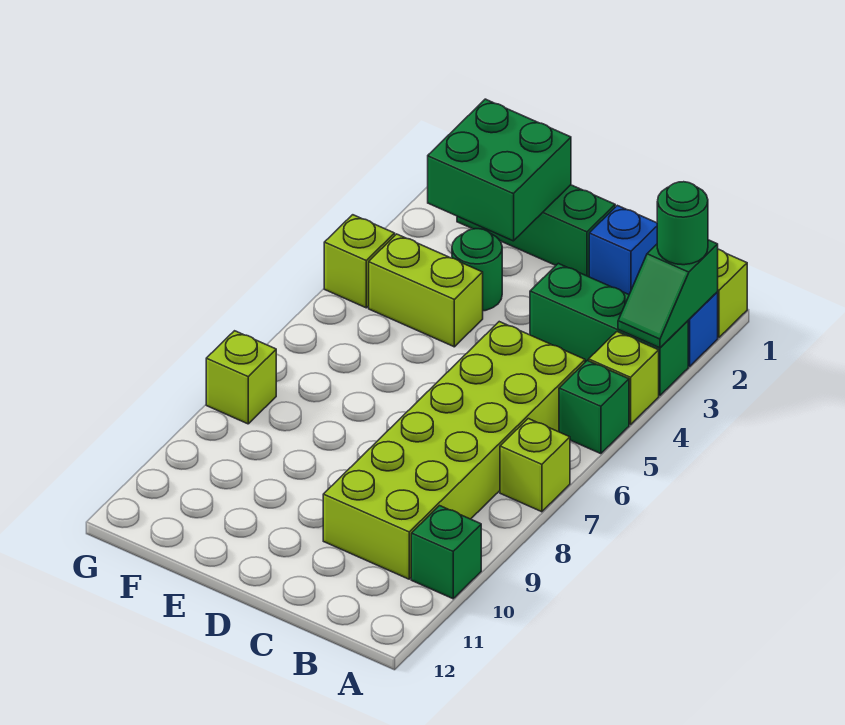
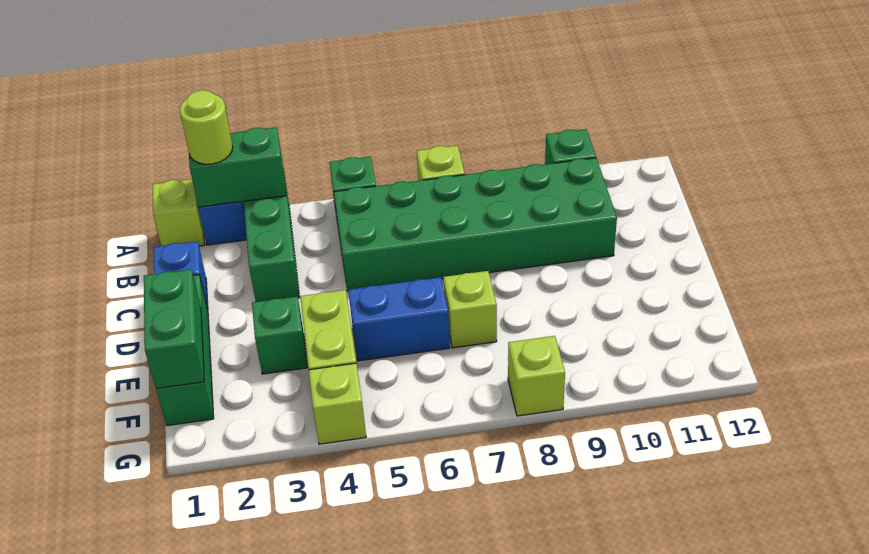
green 1x2 slope [618,240,718,348] -> green 1x2 brick [189,127,286,207]
green 1x1 round brick [657,182,708,265] -> lime 1x1 round brick [180,90,233,164]
lime 1x1 brick [589,332,659,425] -> lime 1x1 brick moved to [443,271,497,348]
lime 2x6 brick [323,322,585,579] -> green 2x6 brick [334,158,617,291]
green 2x2 brick [428,99,571,241] -> green 1x2 brick [144,269,205,389]
green 1x1 round brick [452,229,502,311] -> green 1x1 brick [252,296,308,374]
none -> blue 1x2 brick [348,277,450,361]

